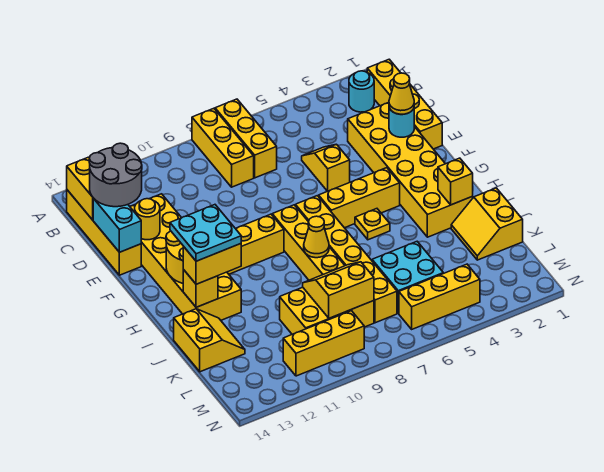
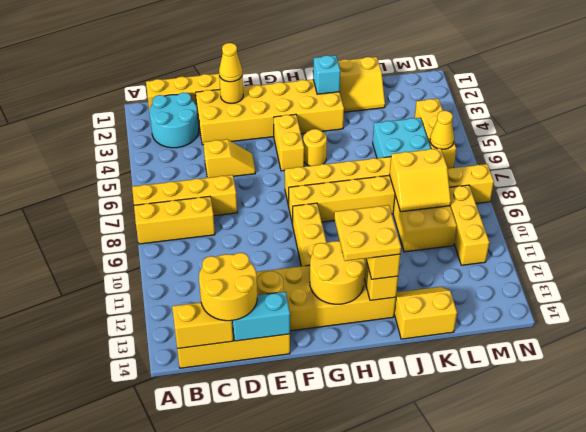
yellow 1x3 brick [215,99,277,178] -> yellow 1x4 brick [132,175,237,216]
cyan 1x1 round brick [349,71,374,112] -> cyan 2x2 round brick [150,93,199,148]
grey 2x2 round brick [89,143,142,207] -> yellow 2x2 round brick [199,253,257,321]
yellow 1x2 slope [302,144,350,191] -> yellow 1x2 slope turned to [203,139,255,178]
cyan 1x1 round brick [389,108,414,137] -> yellow 1x1 round brick [219,76,243,103]
yellow 1x3 brick [318,168,400,228] -> yellow 1x2 brick [274,114,304,171]
yellow 1x6 brick [272,205,374,327] -> yellow 1x8 brick [289,164,494,225]
yellow 1x1 plate [355,209,390,240] -> yellow 1x1 round brick [303,129,327,166]
cyan 2x2 plate [170,205,241,261] -> yellow 2x2 plate [334,205,401,261]
yellow 1x1 brick [438,158,473,205] -> cyan 1x1 brick [313,55,340,94]
yellow 1x1 cone [304,216,329,258] -> yellow 1x1 cone moved to [430,111,454,149]
yellow 2x2 slope [303,262,374,318] -> yellow 2x2 slope turned to [390,148,451,212]

